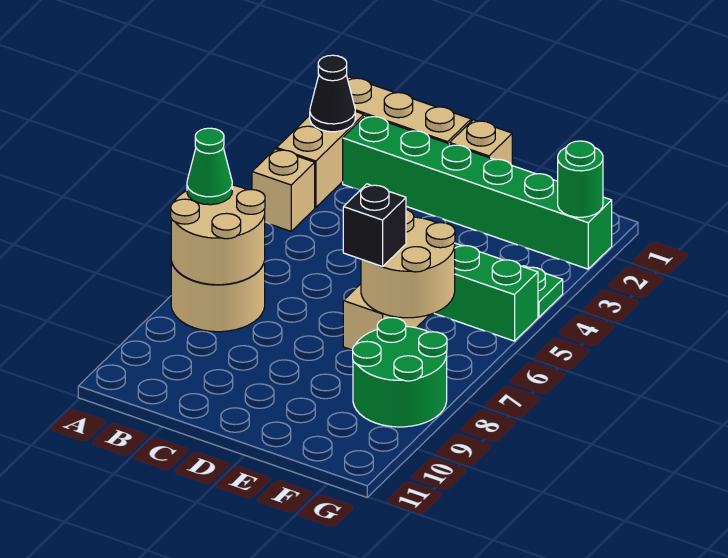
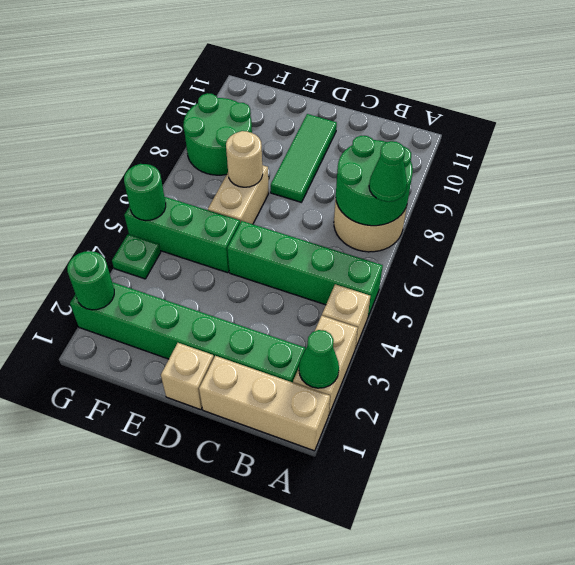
black 1x1 cone [310,55,355,132] -> green 1x1 cone [299,330,339,388]
none -> green 1x4 brick [227,221,383,318]
tan 2x2 round brick [171,185,265,285] -> green 2x2 round brick [336,136,413,226]
none -> green 1x3 tile [271,114,337,202]
tan 2x2 round brick [361,210,455,318] -> tan 1x1 round brick [226,131,263,187]
black 1x1 brick [343,184,406,266] -> none
none -> green 1x1 round brick [124,164,166,221]

